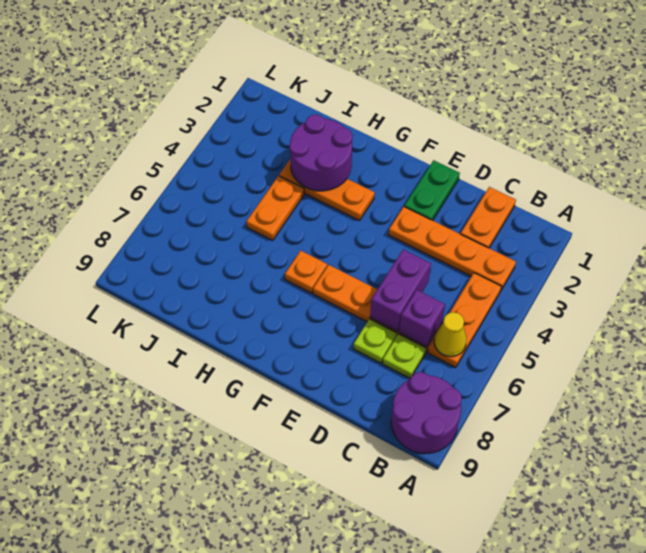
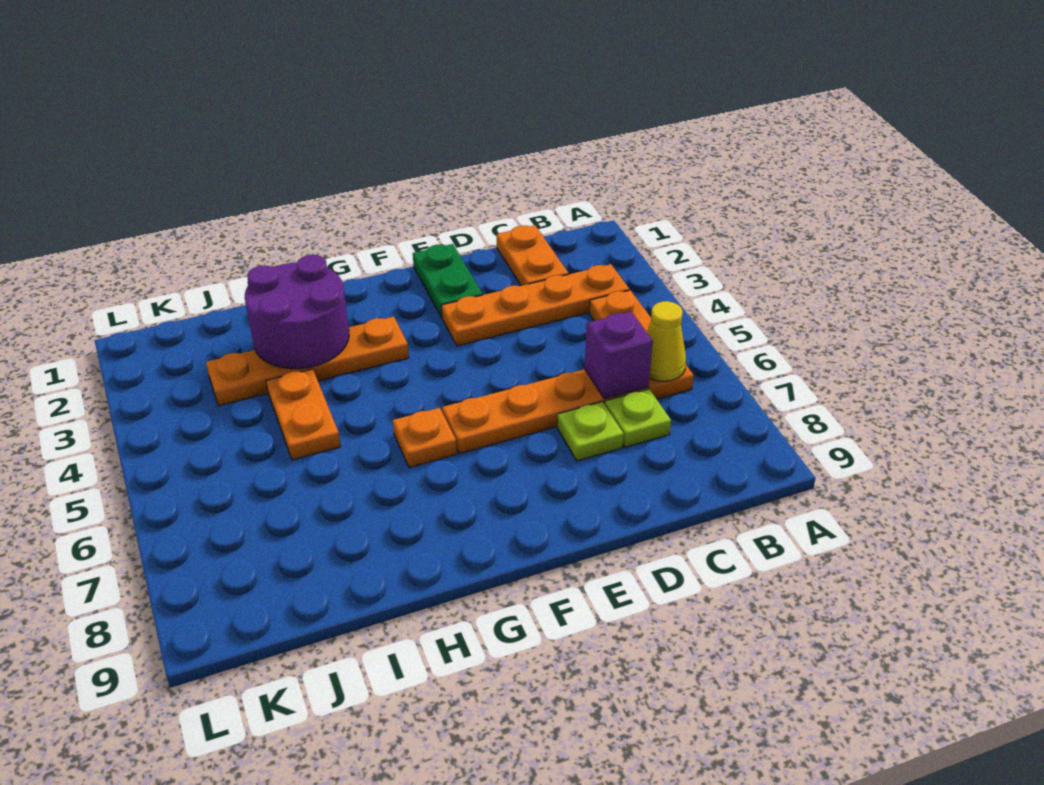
purple 2x2 round brick [391,372,462,454] -> none
purple 1x2 brick [370,250,431,332] -> none
orange 1x3 plate [279,160,375,221] -> orange 1x4 plate [206,317,409,406]

